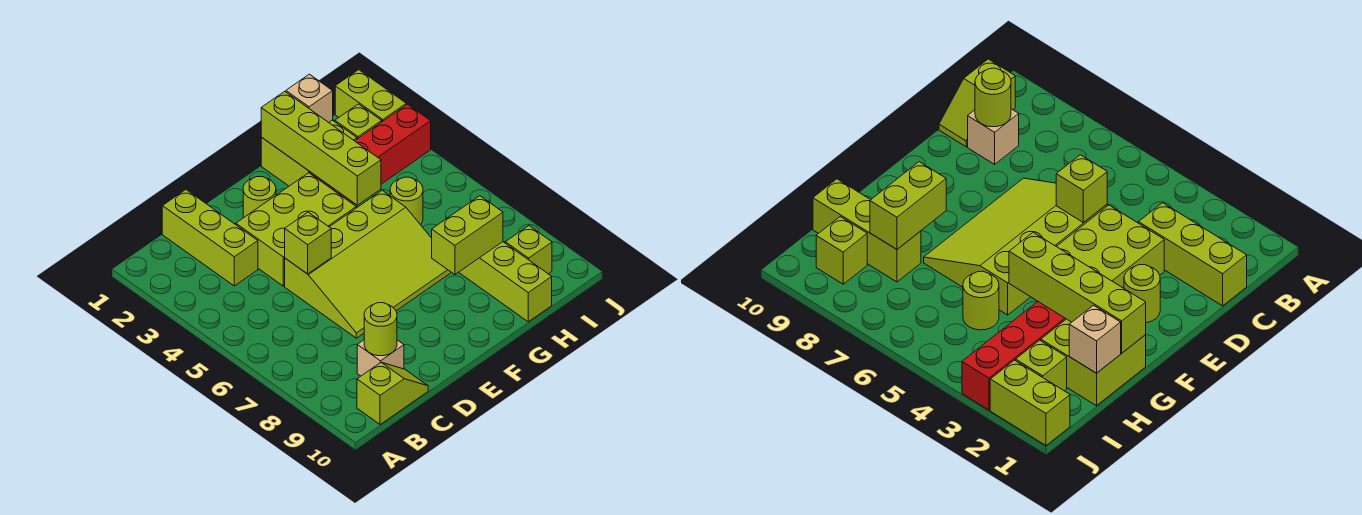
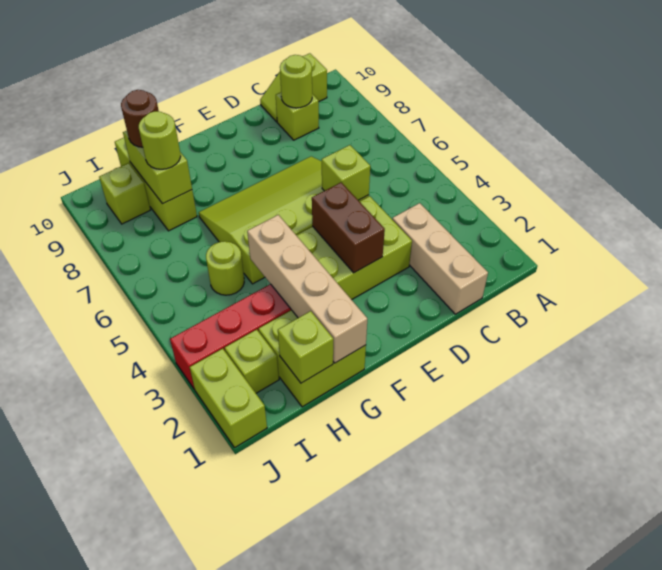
lime 1x3 brick [162,190,258,286] -> tan 1x3 brick [392,203,488,314]
tan 1x1 brick [357,340,404,376] -> lime 1x1 brick [276,92,319,140]
lime 1x1 round brick [243,177,276,218] -> lime 1x1 round brick moved to [139,111,181,169]
none -> brown 1x2 brick [312,182,385,273]
lime 1x4 brick [261,91,381,205] -> tan 1x4 brick [247,215,367,363]
lime 1x2 brick [432,196,503,275] -> lime 1x2 brick turned to [123,131,192,204]
tan 1x1 brick [286,74,333,122] -> lime 1x1 brick [278,311,333,383]
none -> brown 1x1 round brick [121,90,159,147]

